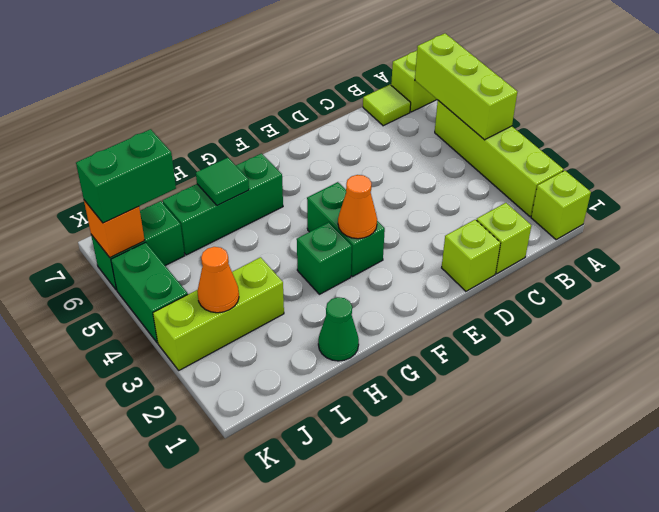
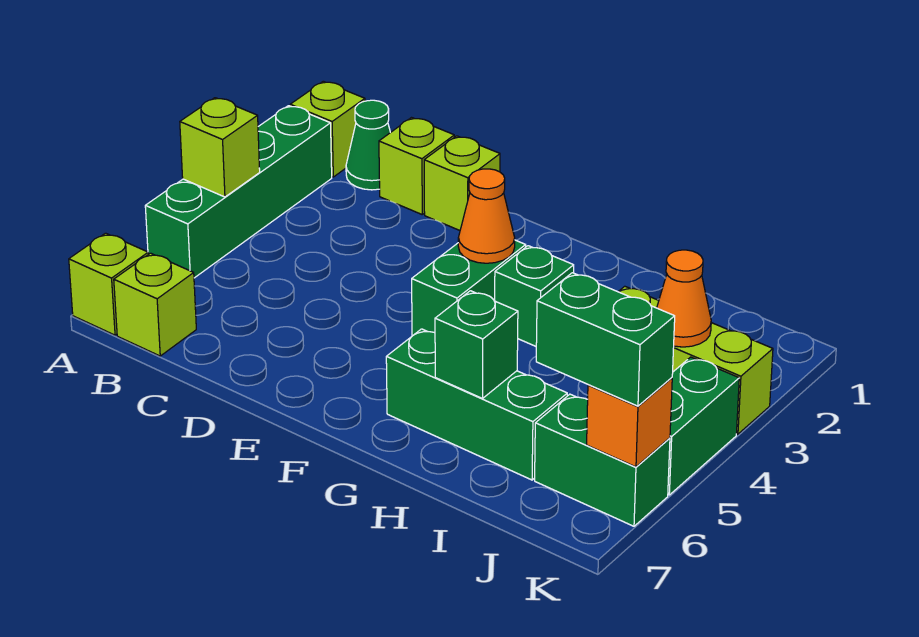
lime 1x4 brick [435,100,564,216] -> green 1x4 brick [145,106,332,278]
lime 1x3 brick [415,33,517,140] -> lime 1x1 brick [180,98,260,197]
lime 1x1 tile [363,85,411,126] -> lime 1x1 brick [114,253,196,356]
green 1x1 cone [318,297,359,361] -> green 1x1 cone moved to [346,100,390,190]
green 1x1 tile [196,158,249,206] -> green 1x1 brick [435,291,518,398]

